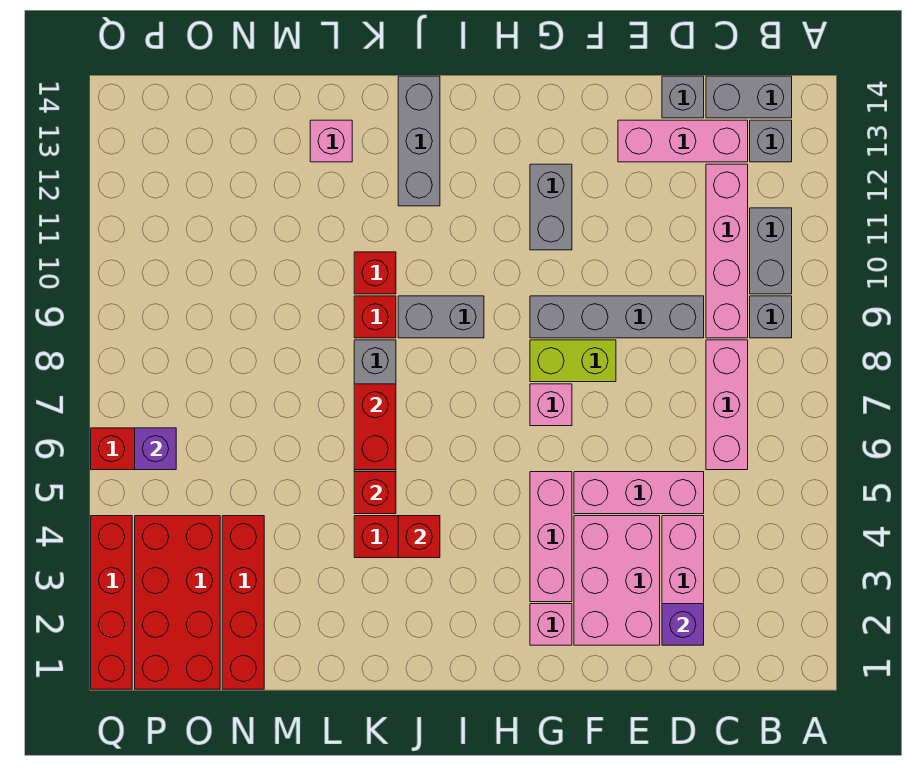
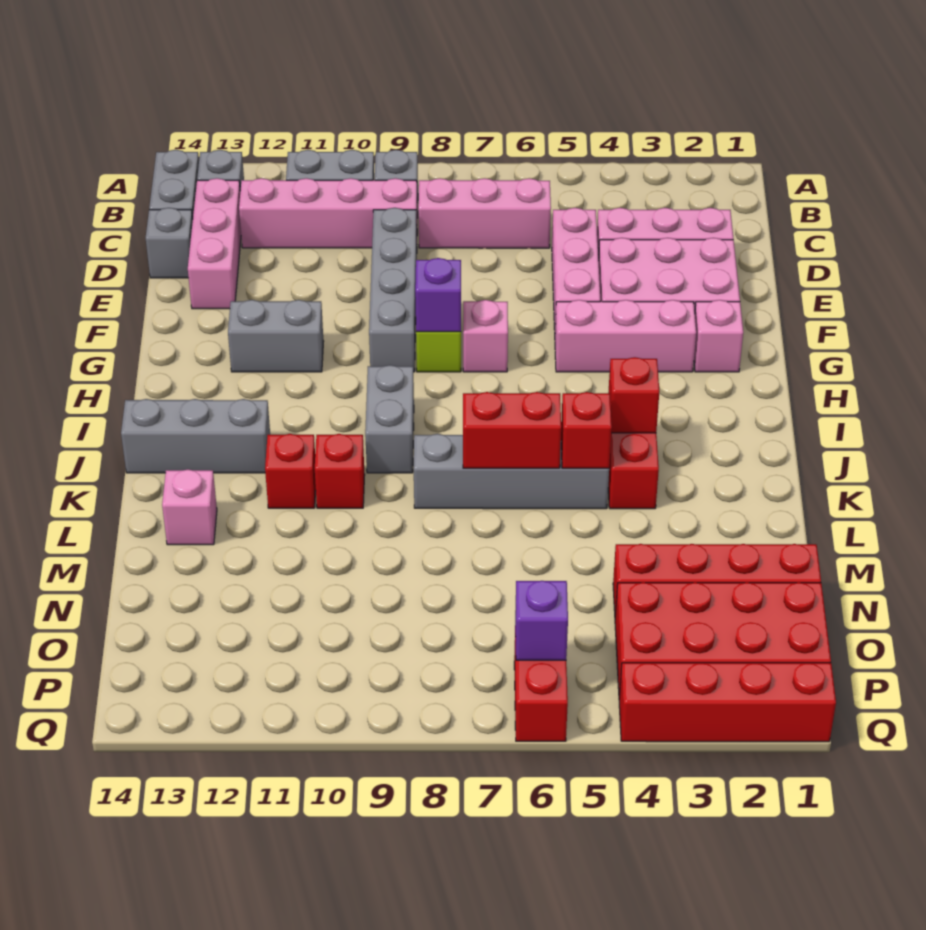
purple 1x1 brick [662,604,704,645] -> purple 1x1 brick moved to [415,258,461,332]
red 1x1 brick [354,296,396,338] -> red 1x1 brick moved to [265,434,316,508]

